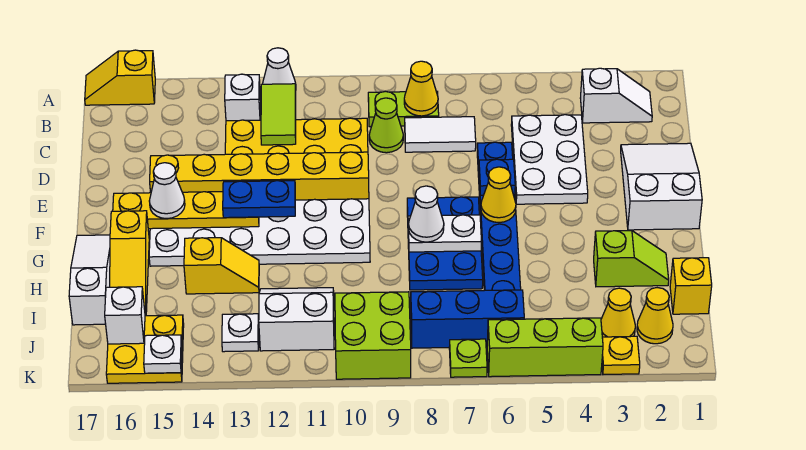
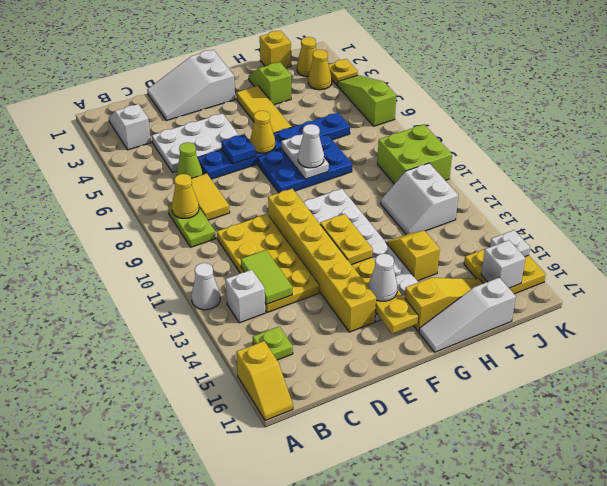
lime 1x2 tile [261,84,296,145] -> lime 1x2 tile turned to [241,250,292,304]
white 1x2 tile [405,117,476,152] -> yellow 1x2 tile [191,174,230,220]
lime 1x1 cone [369,98,403,153] -> lime 1x1 cone moved to [177,142,203,178]
blue 1x2 plate [223,181,295,218] -> yellow 1x2 plate [320,214,373,265]
none -> yellow 1x3 tile [236,86,292,133]
blue 1x3 brick [411,290,524,348] -> none
white 1x1 plate [222,314,259,352] -> none
lime 1x3 brick [487,318,603,377] -> lime 1x3 slope [337,75,396,126]
lime 1x1 plate [449,339,487,377] -> lime 1x1 plate moved to [253,327,293,360]

